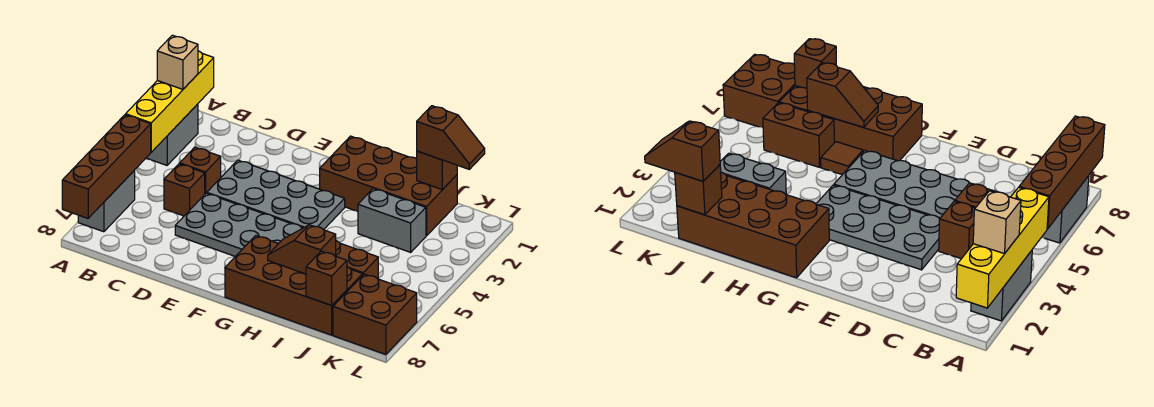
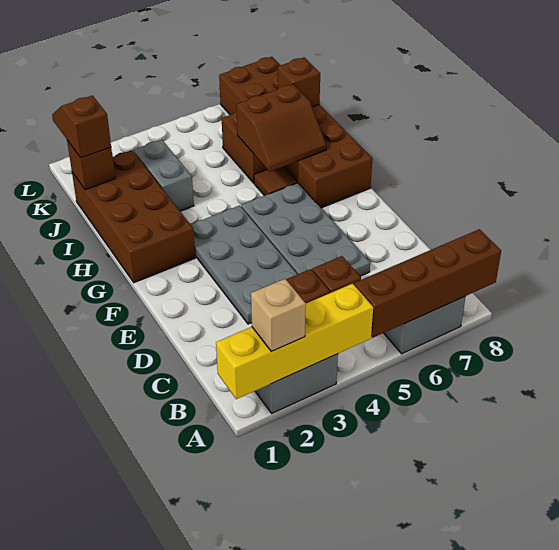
brown 1x2 slope [268,225,336,274] -> brown 2x2 slope [236,84,326,171]

